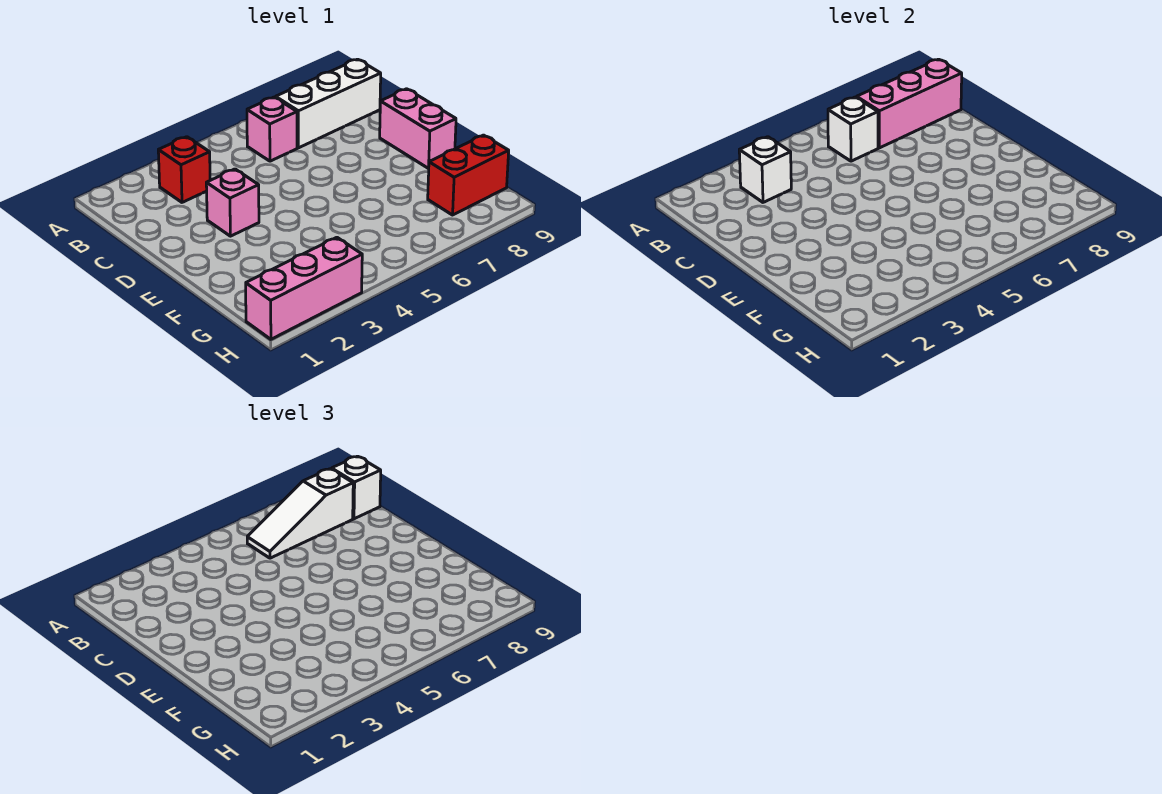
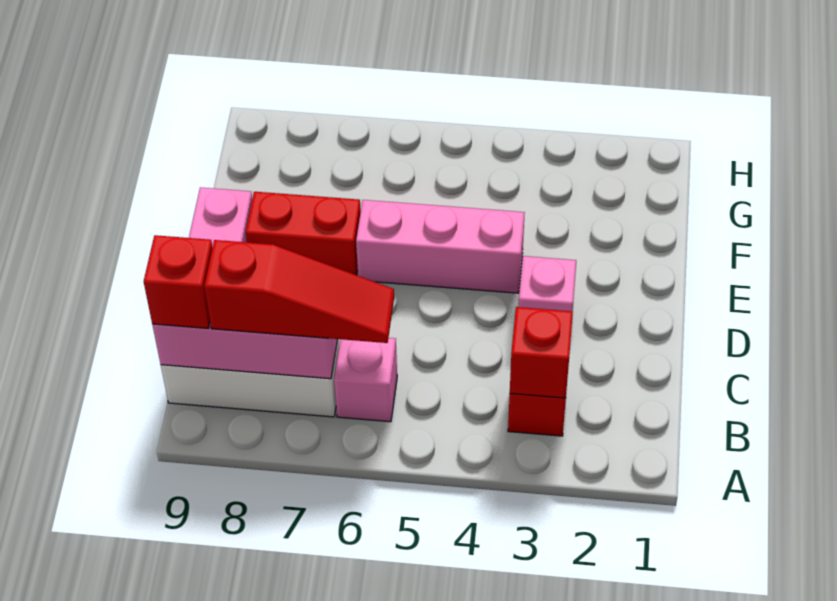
white 1x1 brick [739,137,791,202] -> red 1x1 brick [510,307,573,398]
white 1x1 brick [828,97,878,161] -> none
white 1x3 slope [247,469,353,558] -> red 1x3 slope [204,240,394,343]
white 1x1 brick [332,456,381,519] -> red 1x1 brick [144,235,213,328]
red 1x2 brick [428,135,509,215] -> red 1x2 brick moved to [246,192,361,275]
pink 1x3 brick [246,237,362,339] -> pink 1x3 brick moved to [356,200,525,293]

